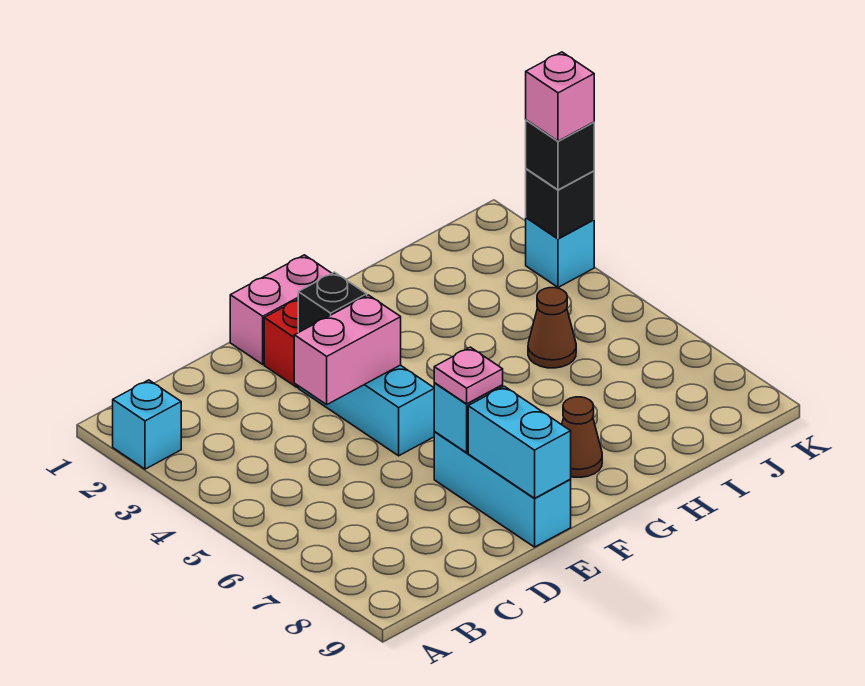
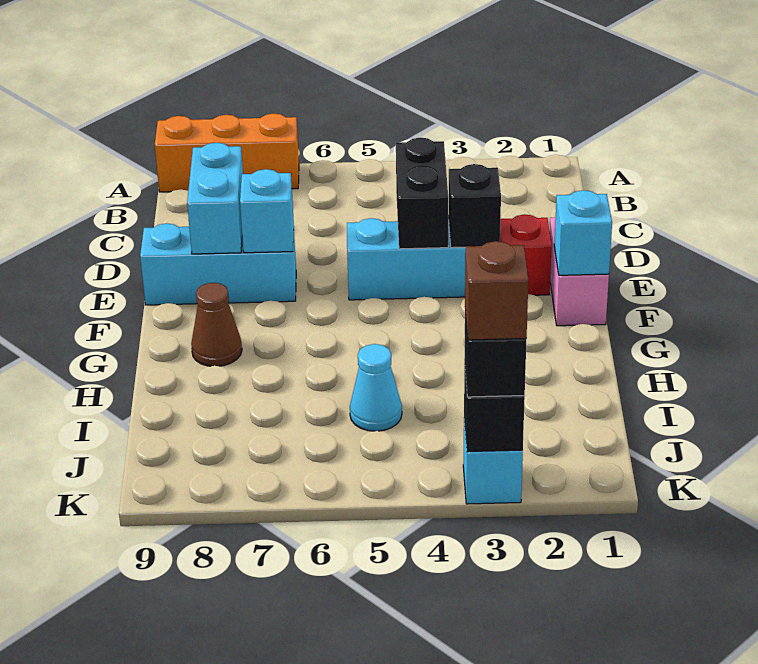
cyan 1x1 brick [113,380,181,469] -> cyan 1x1 brick moved to [554,190,612,275]
none -> orange 1x3 brick [155,113,299,192]
pink 1x2 brick [294,295,401,404] -> black 1x2 brick [396,138,448,249]
pink 1x1 plate [434,347,503,404] -> none
cyan 1x2 brick [468,386,571,498] -> cyan 1x2 brick turned to [187,143,243,254]
brown 1x1 cone [528,288,576,368] -> cyan 1x1 cone [350,344,402,431]
pink 1x1 brick [526,52,594,141] -> brown 1x1 brick [465,241,528,340]

